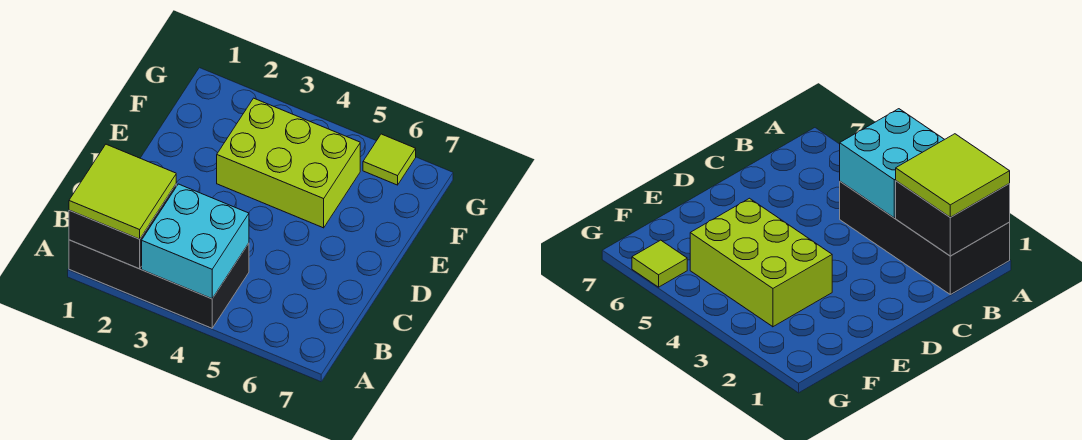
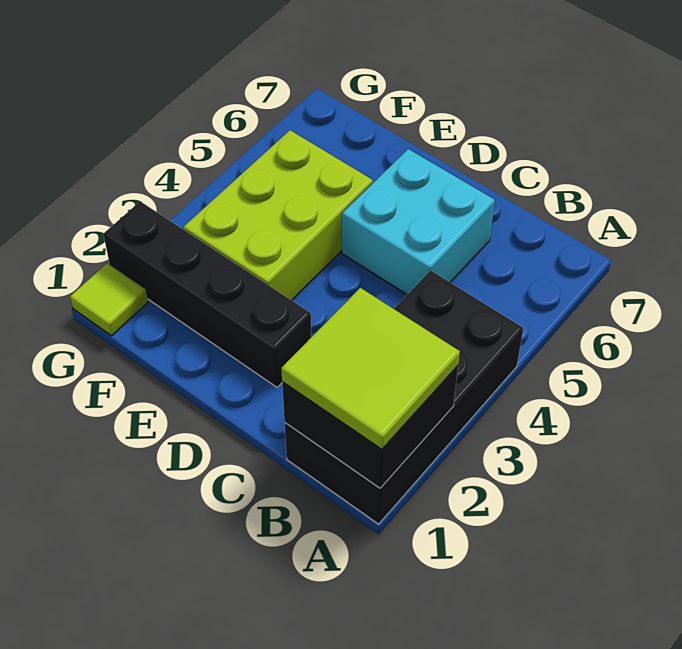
cyan 2x2 brick [142,184,249,299] -> cyan 2x2 brick moved to [342,149,495,294]
none -> black 1x4 brick [103,201,311,387]
lime 1x1 tile [363,134,416,185] -> lime 1x1 tile moved to [70,263,148,336]

